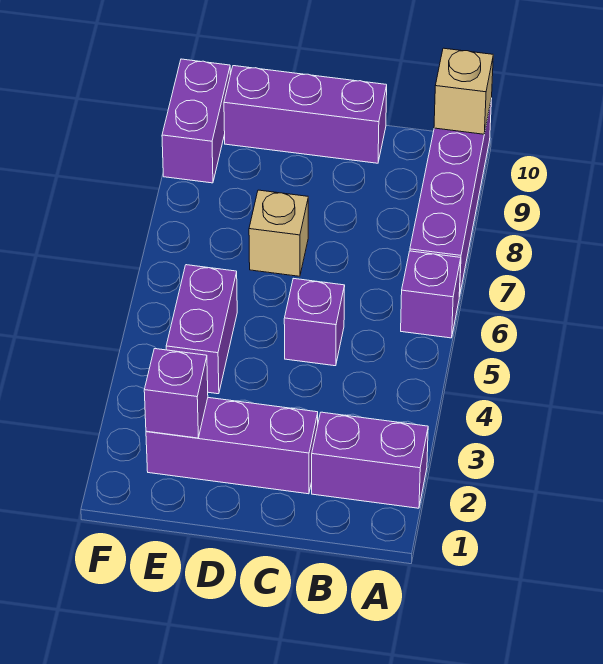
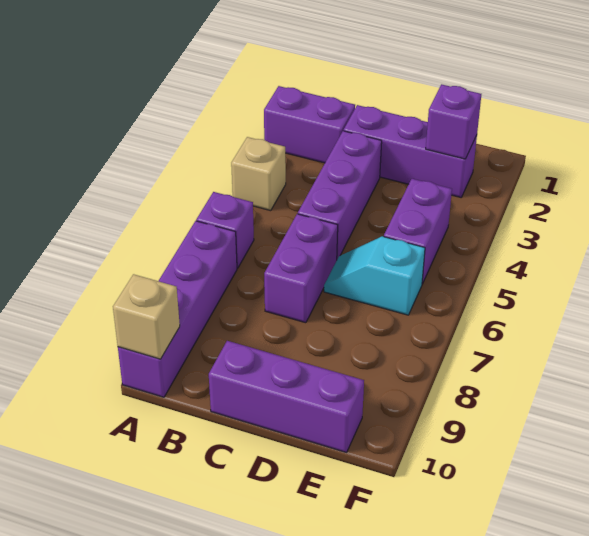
purple 1x1 brick [284,278,345,366] -> purple 1x3 brick [298,131,382,259]
none -> cyan 1x2 slope [324,236,425,315]
tan 1x1 brick [249,190,308,276] -> tan 1x1 brick moved to [231,137,286,211]
purple 1x2 brick [162,59,230,183] -> purple 1x2 brick moved to [264,214,338,323]

